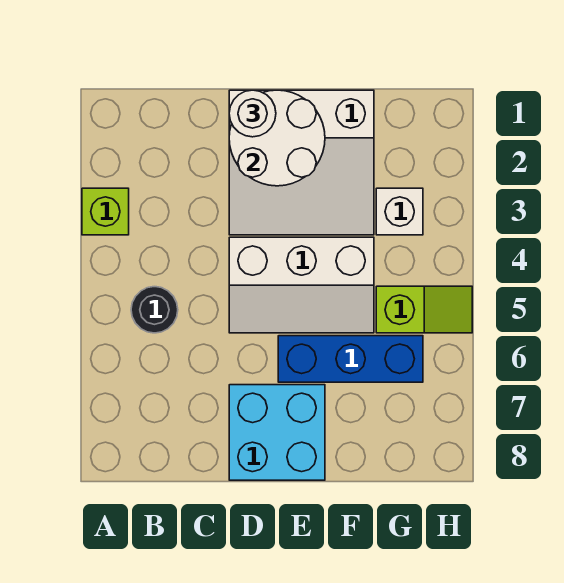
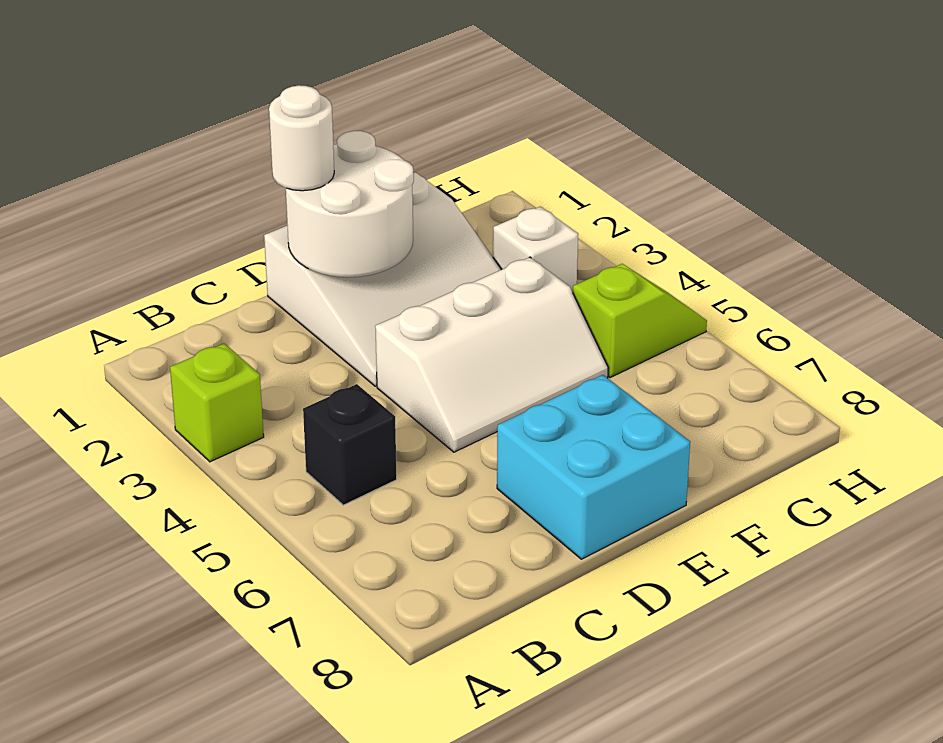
black 1x1 round brick [131,287,178,333] -> black 1x1 brick [303,384,397,505]
blue 1x3 brick [278,336,423,382] -> none

